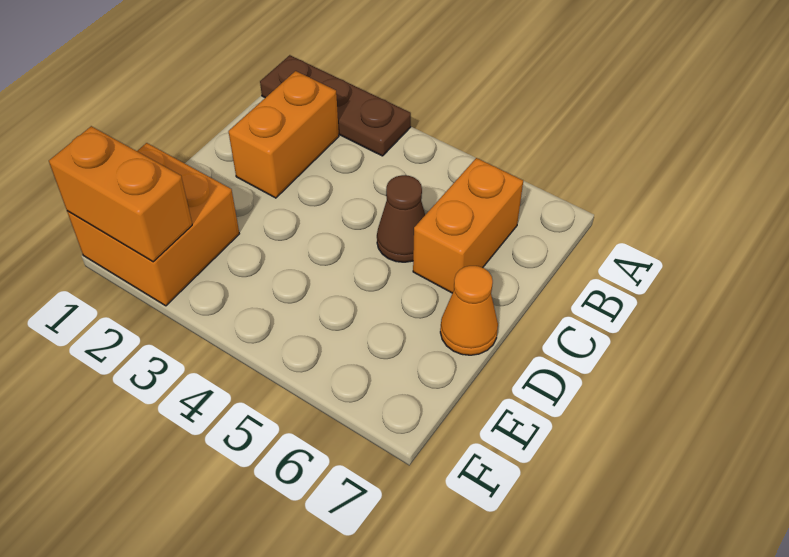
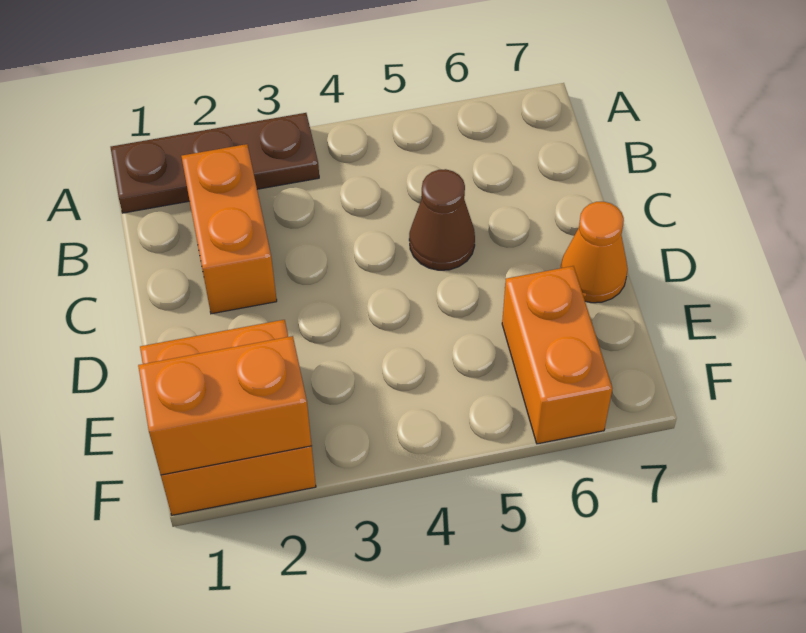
orange 1x2 brick [413,158,523,293] -> orange 1x2 brick moved to [502,266,613,444]

